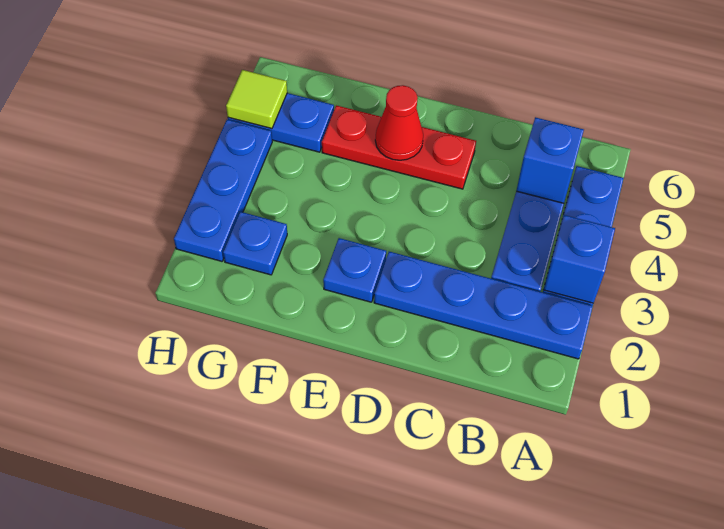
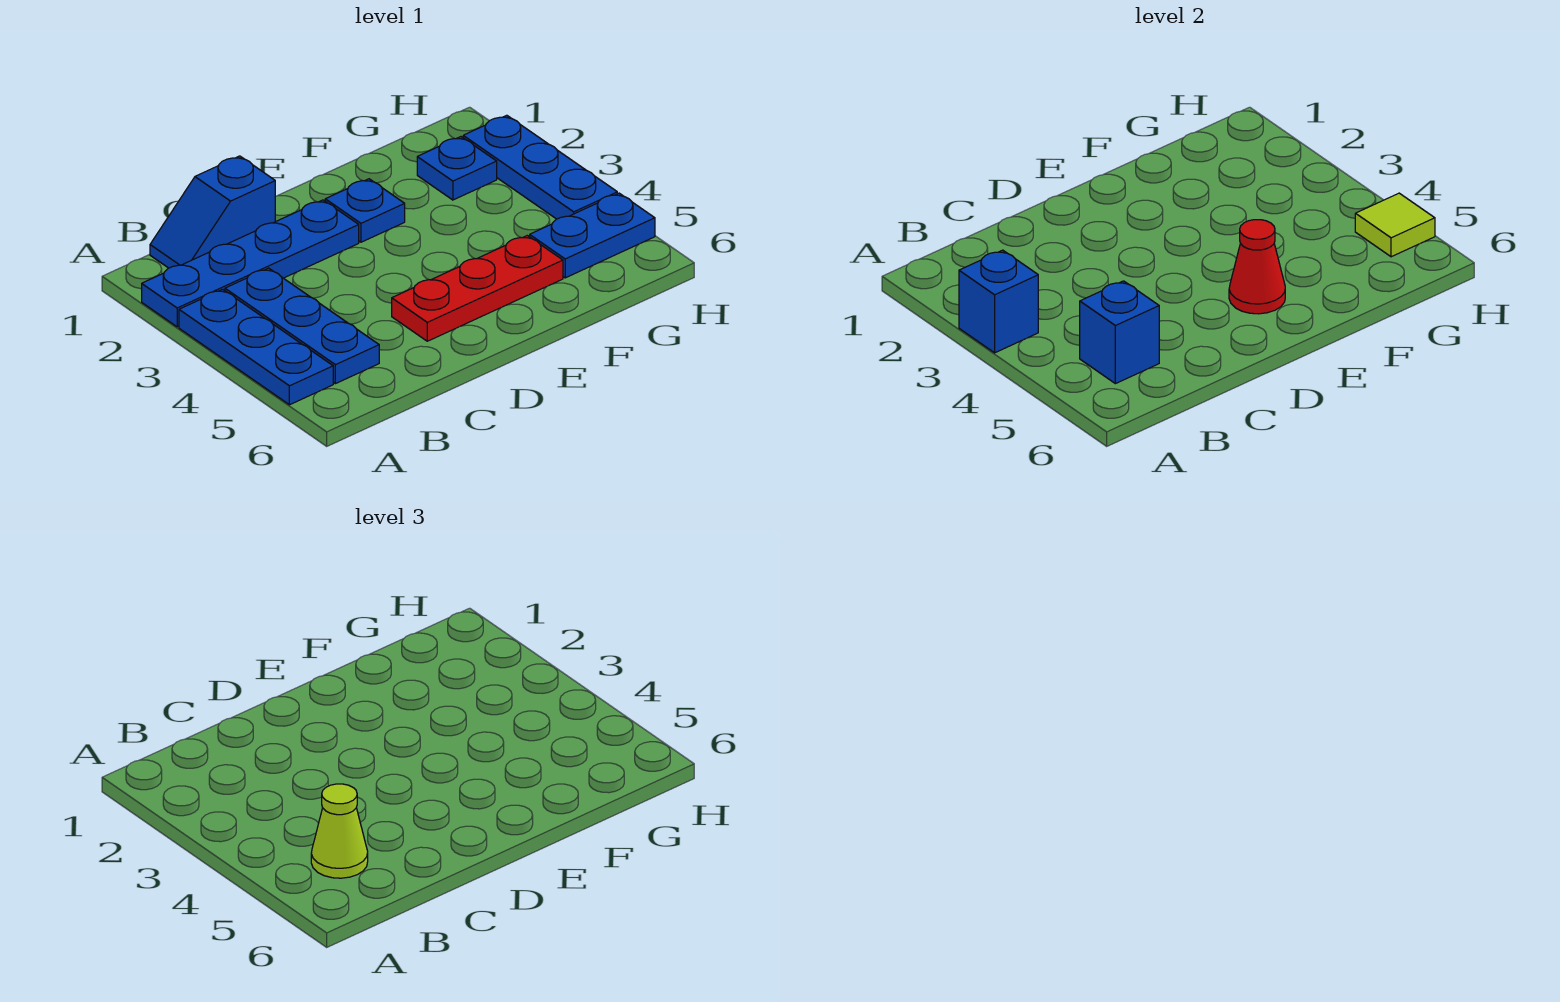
none -> blue 1x2 slope [150,156,275,268]
none -> lime 1x1 cone [311,784,368,878]

